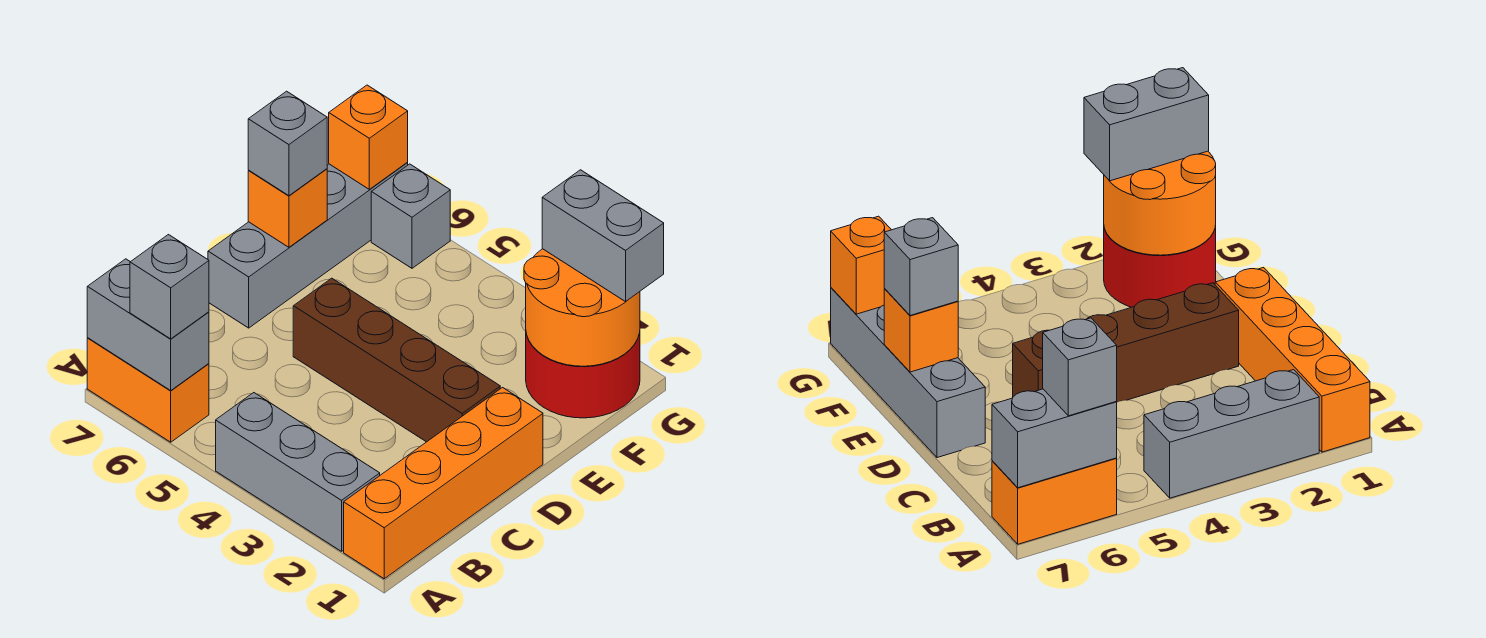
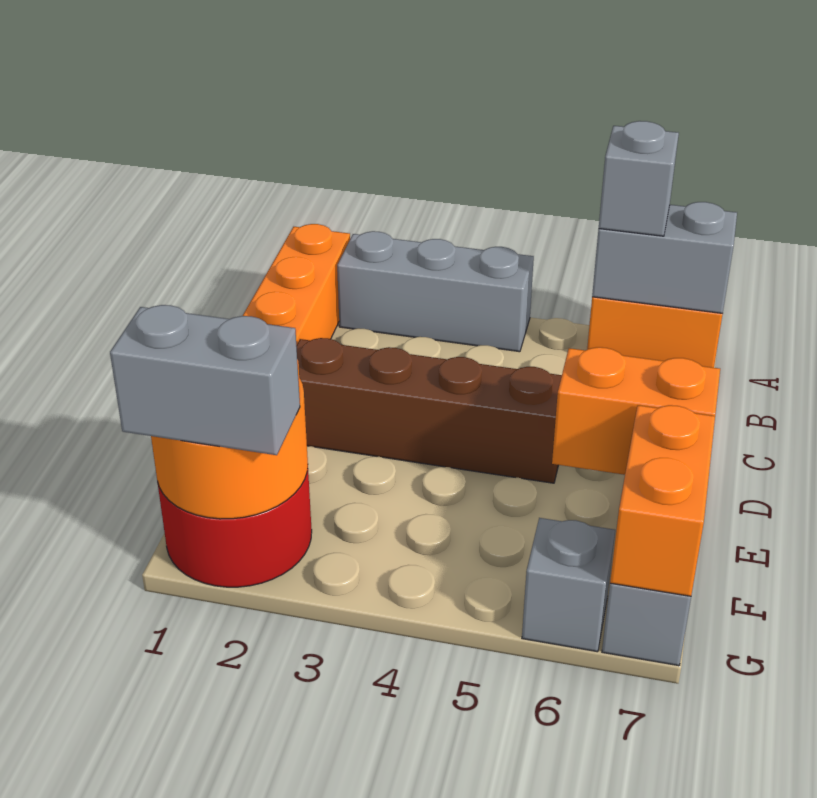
orange 1x1 brick [248,169,327,247] -> orange 1x2 brick [552,347,720,475]
grey 1x1 brick [248,91,327,196] -> none
orange 1x1 brick [329,85,408,189] -> orange 1x2 brick [610,405,715,596]

